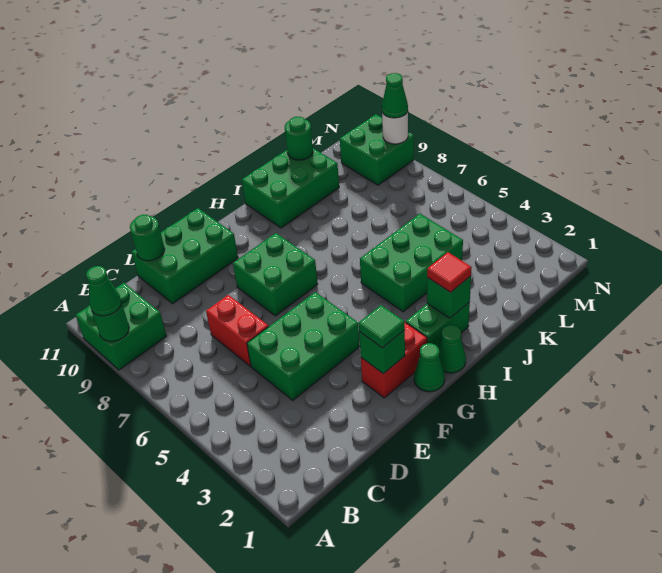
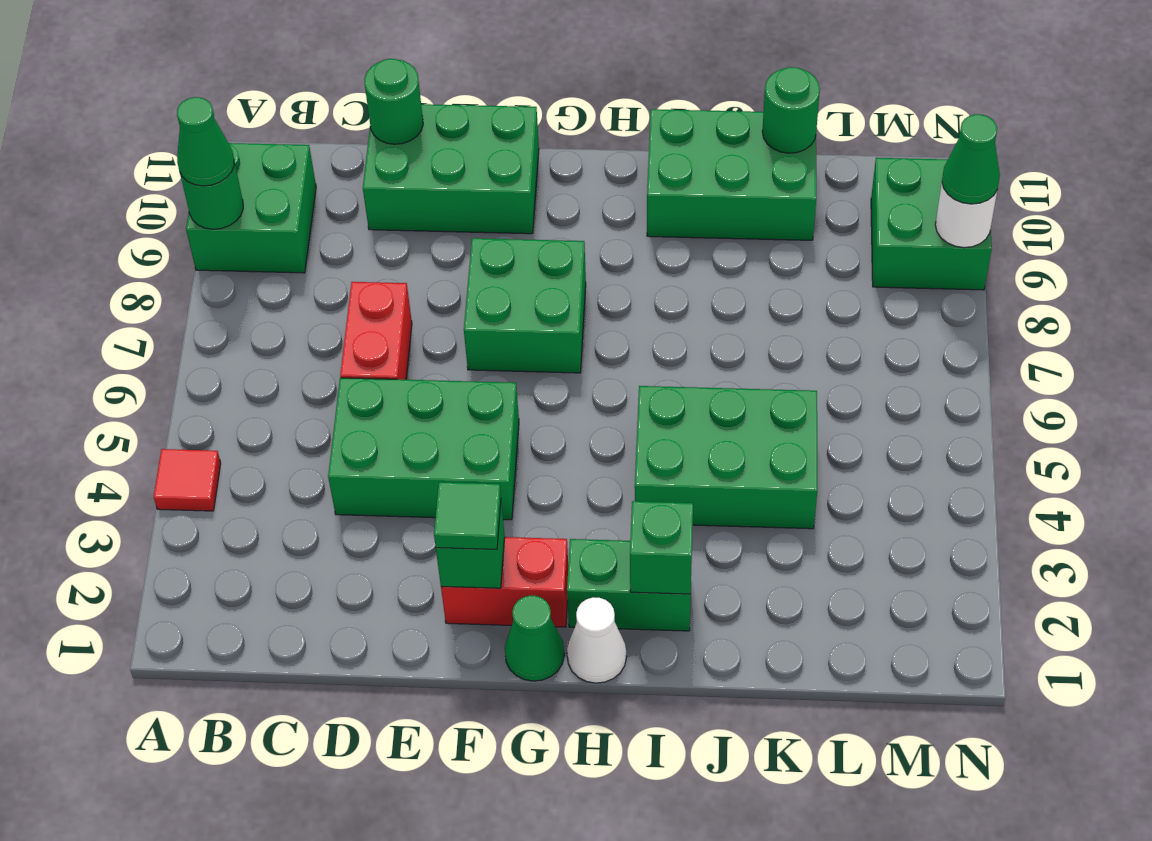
green 1x1 cone [438,325,466,373] -> white 1x1 cone [567,597,626,683]
red 1x1 tile [427,252,472,292] -> red 1x1 tile moved to [154,449,221,511]

